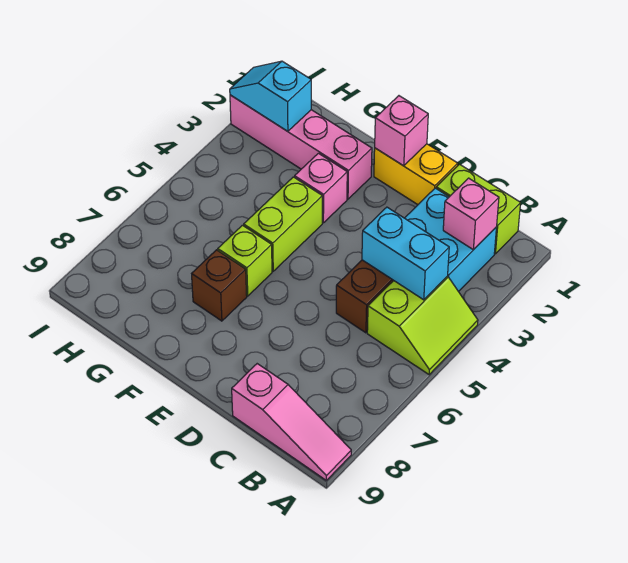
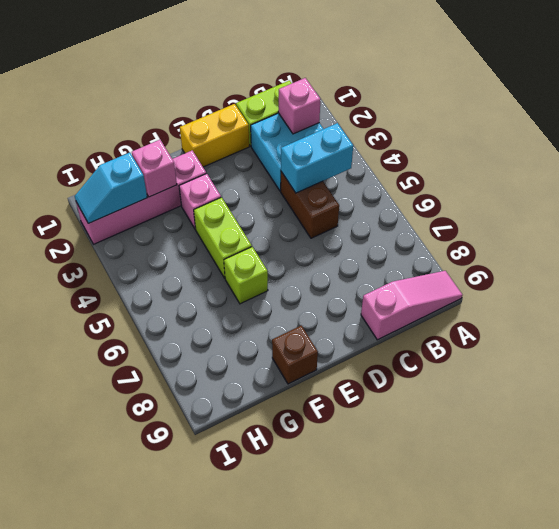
lime 2x2 slope [367,276,478,375] -> none
pink 1x1 brick [375,96,428,166] -> pink 1x1 brick moved to [132,140,177,197]
brown 1x1 brick [192,250,247,321] -> brown 1x1 brick moved to [272,325,318,384]

